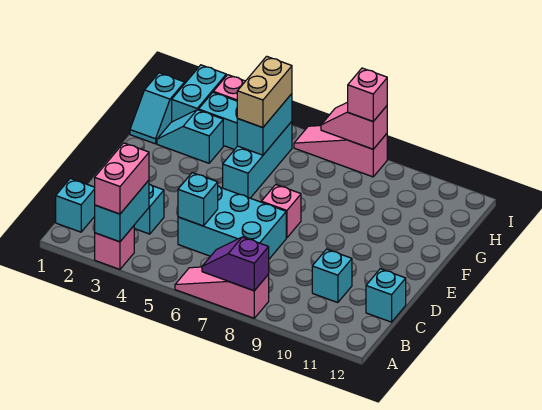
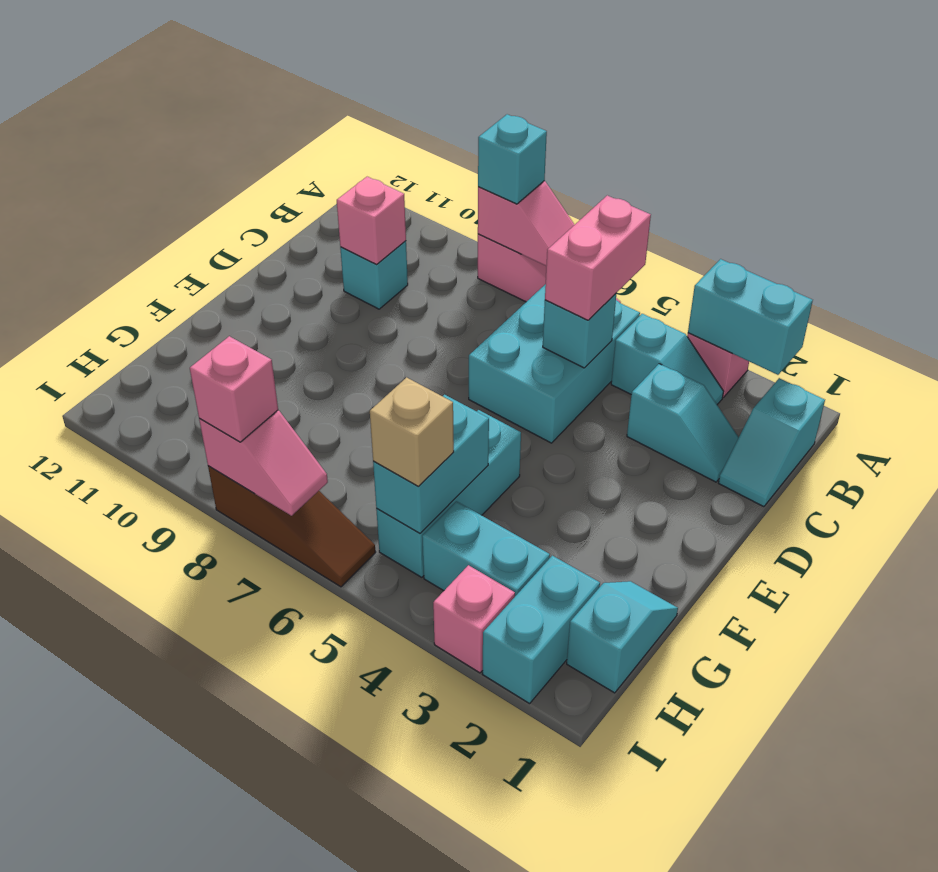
cyan 1x2 brick [95,180,149,242] -> cyan 1x2 brick turned to [688,259,813,375]
pink 1x2 brick [95,143,149,214] -> pink 1x2 brick moved to [545,195,651,320]
purple 1x2 slope [202,237,269,291] -> pink 1x2 slope [478,181,574,266]
cyan 2x3 brick [178,186,286,259] -> cyan 2x3 brick turned to [469,284,640,443]
cyan 1x1 brick [366,269,406,322] -> cyan 1x1 brick moved to [478,114,547,204]
pink 1x1 brick [261,185,301,238] -> pink 1x1 brick moved to [337,177,406,264]
cyan 1x2 slope [157,110,223,163] -> cyan 1x2 slope moved to [611,314,723,404]
tan 1x2 brick [237,56,292,128] -> tan 1x1 brick [370,377,454,487]
pink 1x3 slope [294,126,387,177] -> brown 1x3 slope [208,466,376,587]

